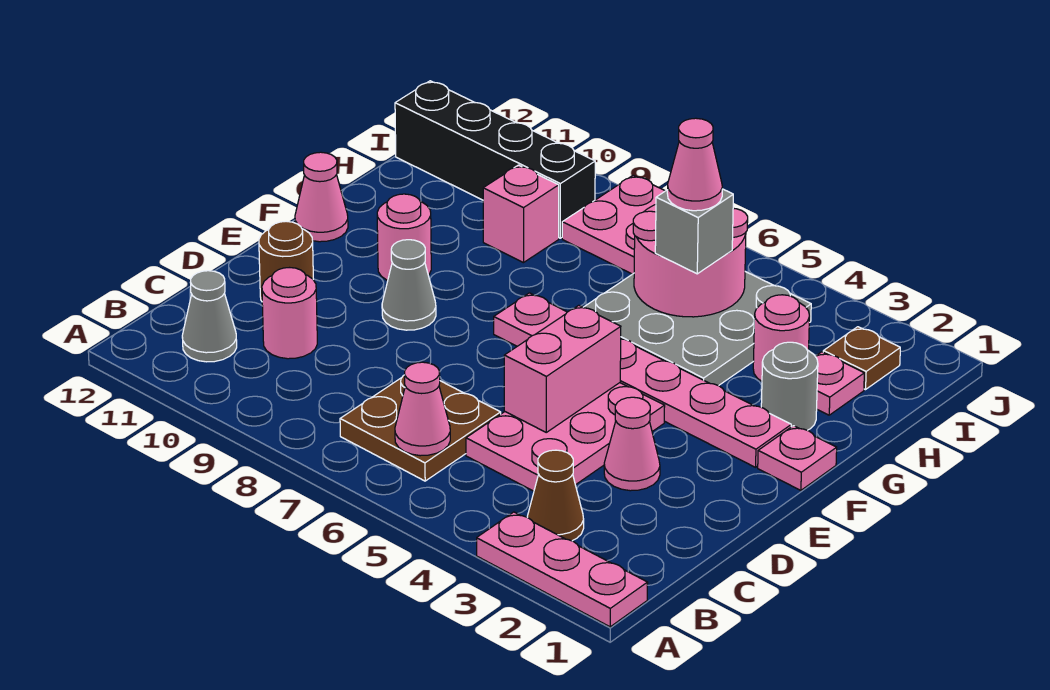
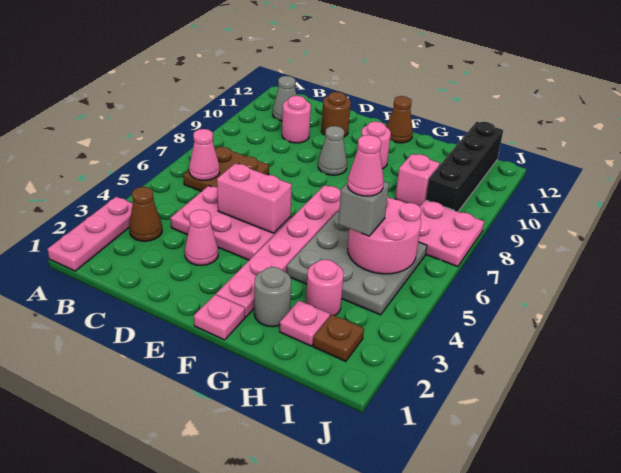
pink 1x1 cone [295,152,348,242] -> brown 1x1 cone [387,96,413,143]

